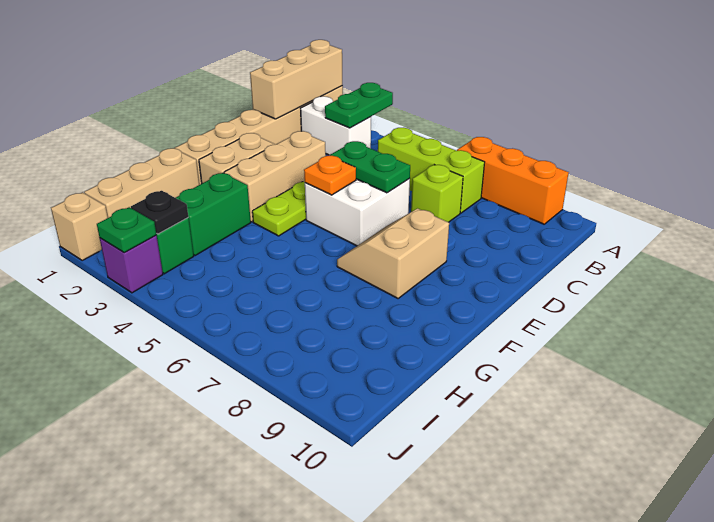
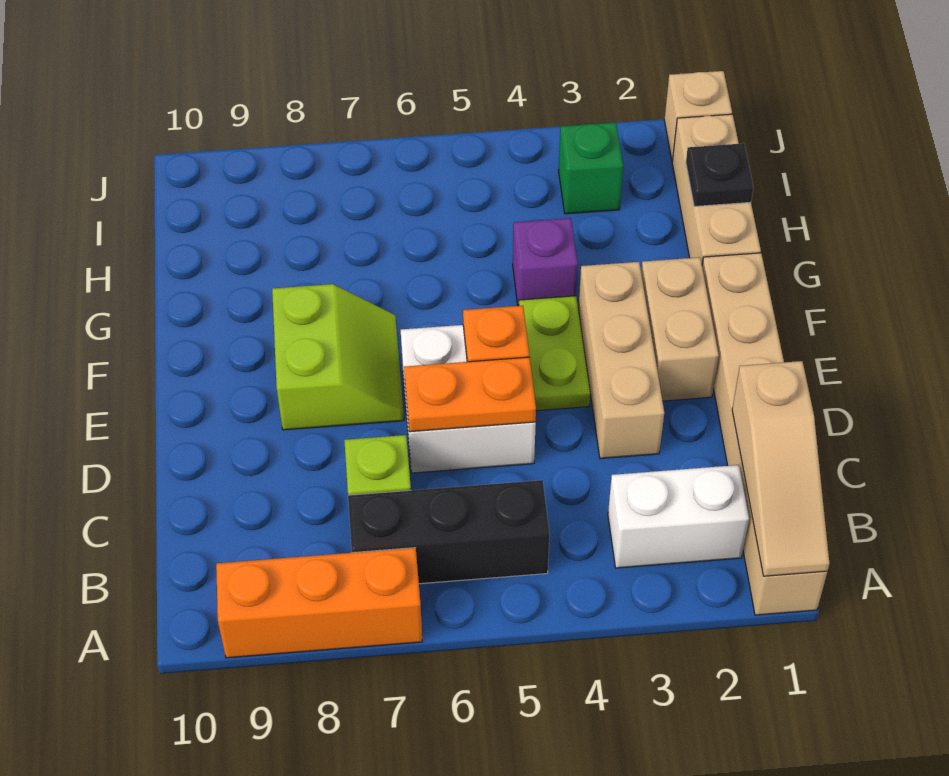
tan 1x3 brick [250,40,342,119] -> tan 1x3 slope [732,361,830,576]
green 1x2 plate [325,83,393,128] -> none
lime 1x3 brick [378,128,485,213] -> black 1x3 brick [348,480,550,584]
green 1x2 plate [330,141,410,193] -> orange 1x2 plate [404,357,536,432]
tan 2x2 slope [337,209,449,298] -> lime 2x2 slope [272,284,404,430]
green 1x2 brick [176,173,251,256] -> none
black 1x1 plate [131,191,188,234] -> black 1x1 plate moved to [686,143,754,207]
purple 1x1 brick [100,236,163,293] -> purple 1x1 brick moved to [513,218,578,306]
green 1x1 plate [97,207,157,252] -> none

